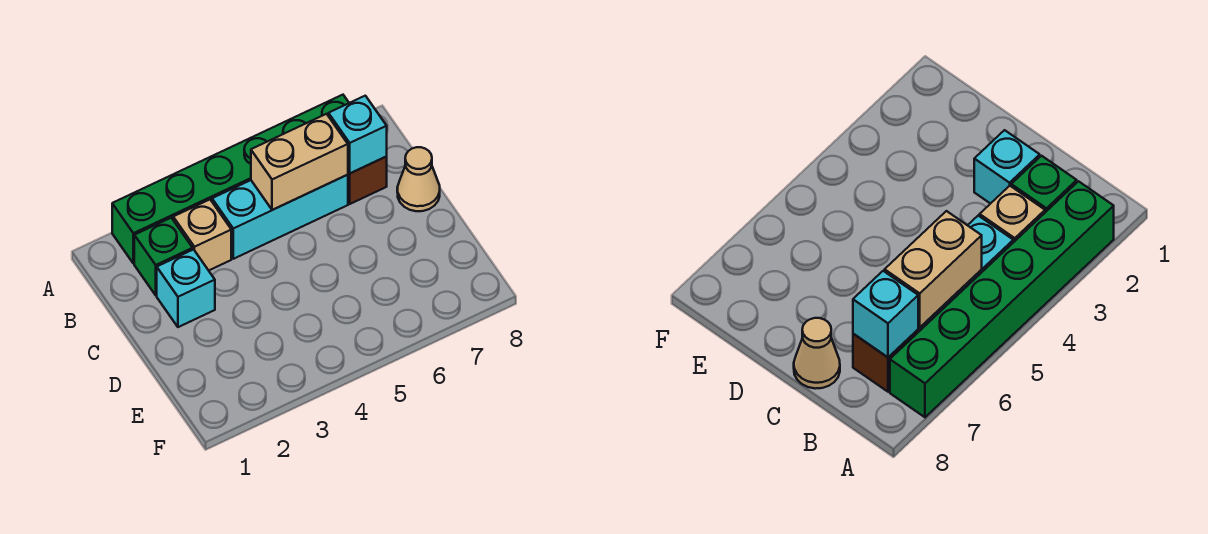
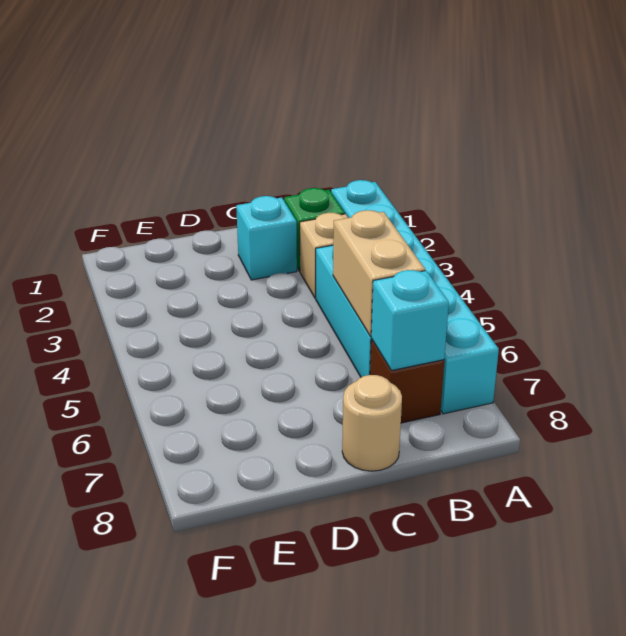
green 1x6 brick [112,95,349,264] -> cyan 1x6 brick [331,180,499,414]
tan 1x1 cone [397,147,440,211] -> tan 1x1 round brick [342,375,402,471]

